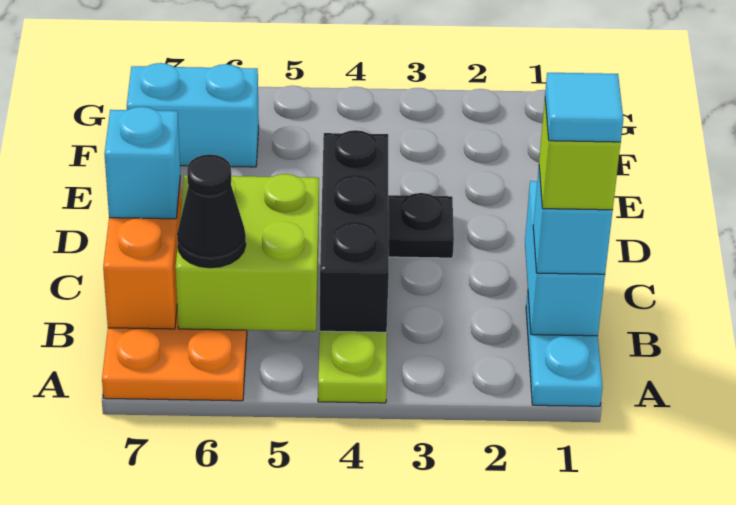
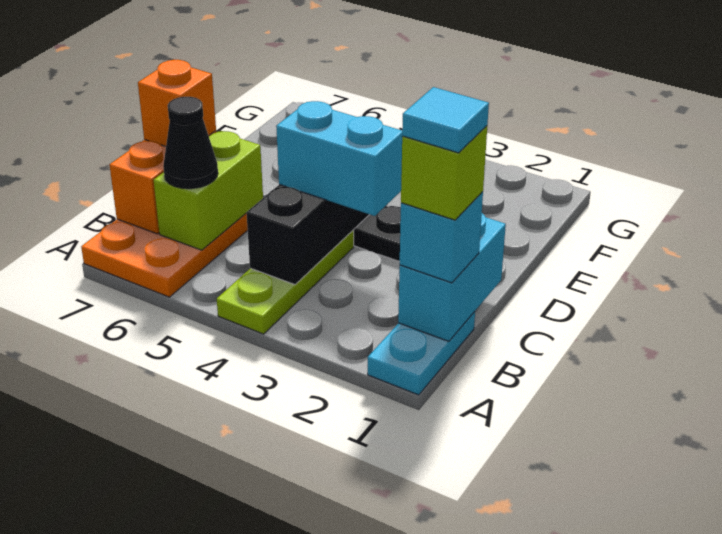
lime 2x2 brick [176,174,319,331] -> lime 1x2 brick [154,131,263,250]
cyan 1x1 brick [105,107,180,219] -> orange 1x1 brick [138,60,216,146]
cyan 1x2 brick [127,63,259,167] -> cyan 1x2 brick moved to [276,101,403,216]

